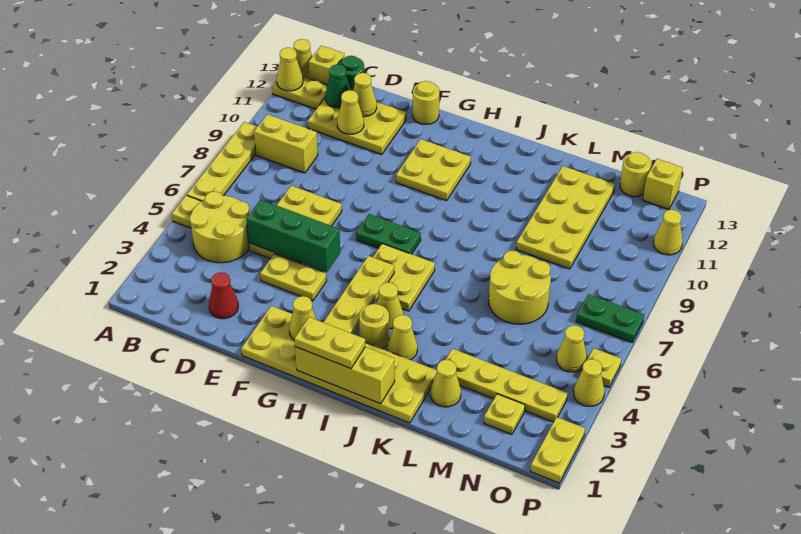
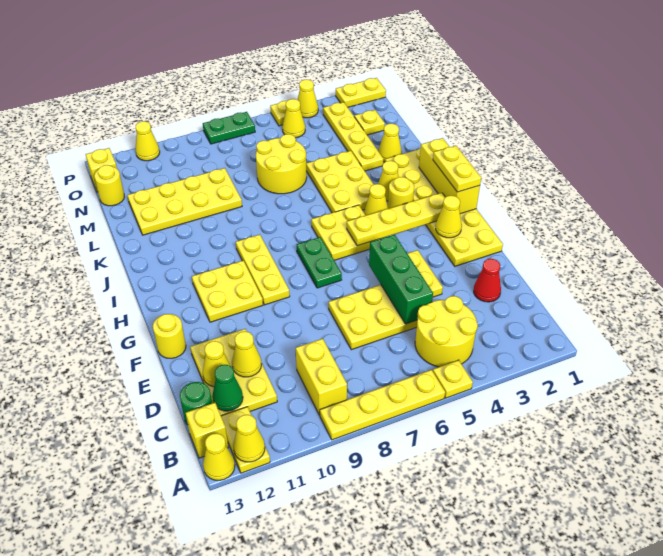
none -> yellow 1x3 plate [236,235,290,305]
none -> yellow 2x3 plate [306,151,374,213]
green 1x2 plate [576,294,644,342] -> green 1x2 plate turned to [203,112,255,144]

